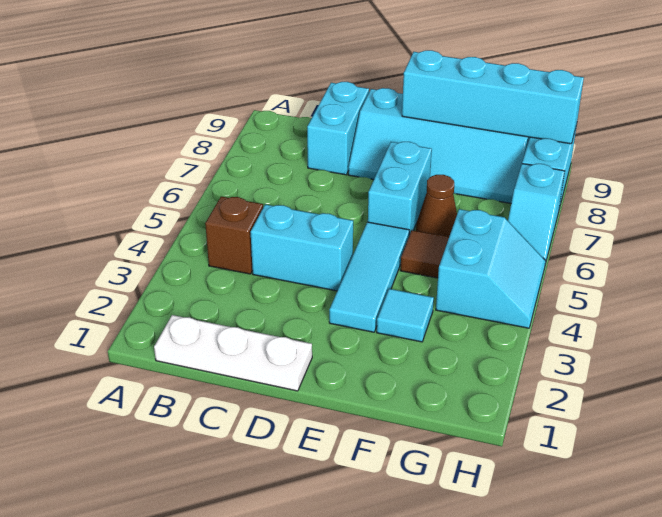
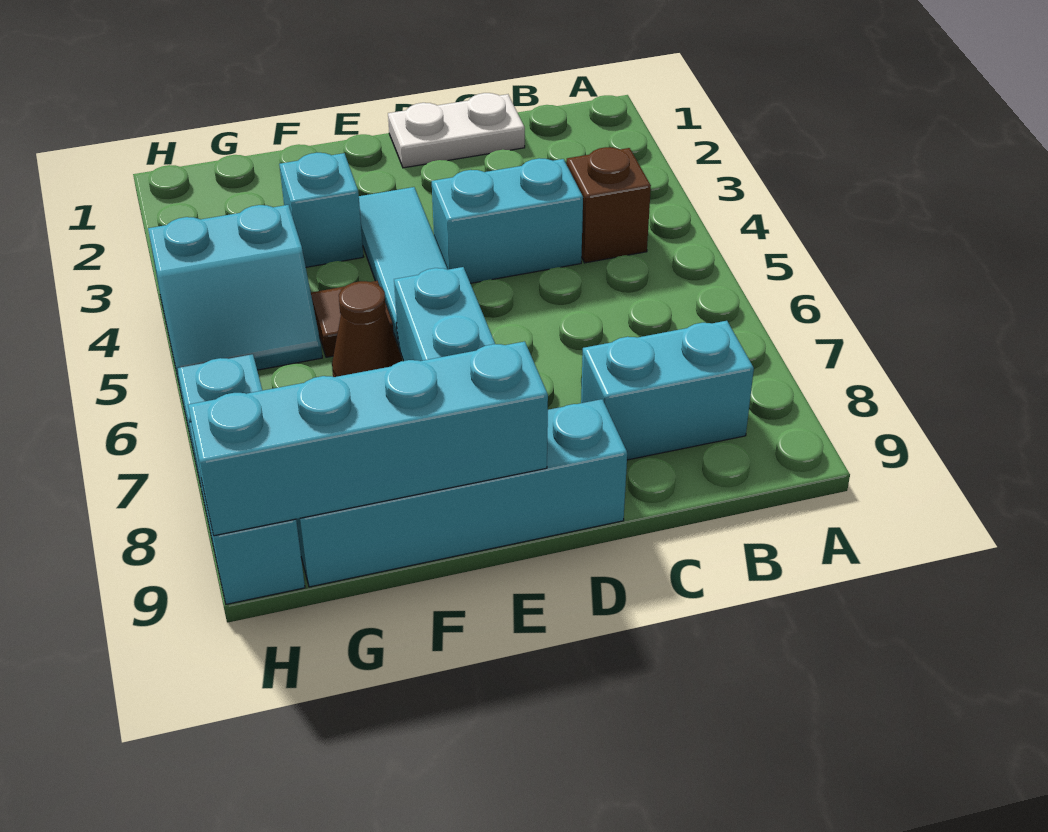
white 1x3 plate [154,315,312,391] -> white 1x2 plate [388,93,525,168]
cyan 1x2 brick [307,82,369,175] -> cyan 1x2 brick turned to [581,321,754,460]
cyan 1x1 tile [377,289,434,342] -> cyan 1x1 brick [279,153,363,267]
cyan 2x2 slope [436,209,546,328] -> cyan 2x2 slope turned to [148,205,322,374]

